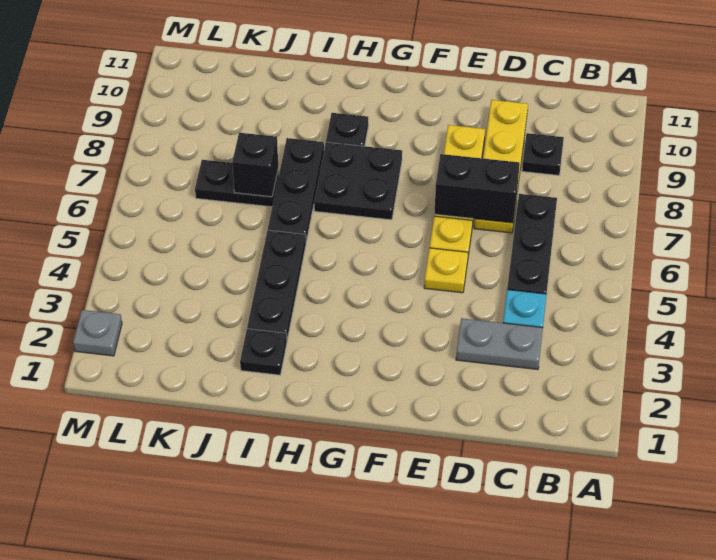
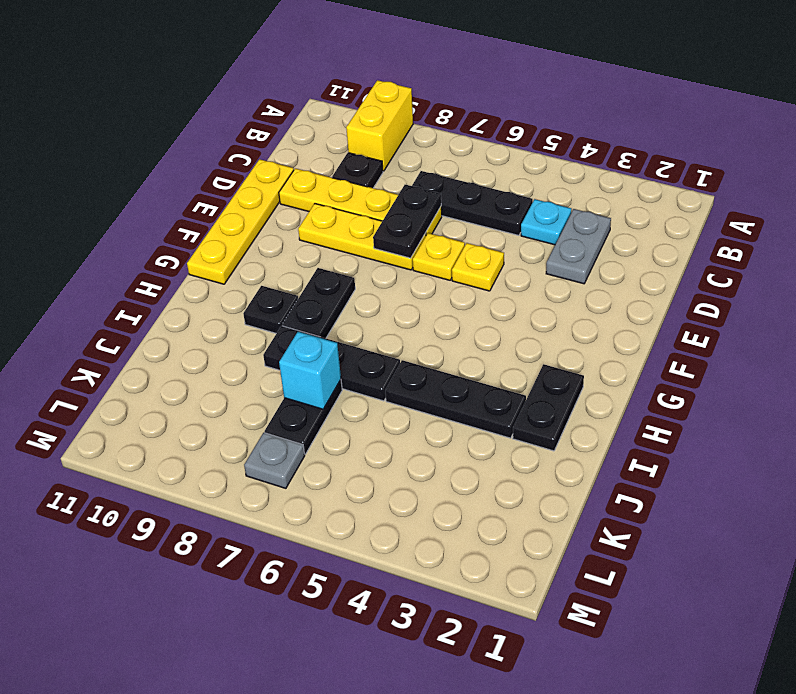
none -> yellow 1x2 brick [346,80,413,171]
black 1x2 brick [434,154,520,223] -> black 1x2 plate [373,185,441,258]
none -> yellow 1x4 plate [187,159,294,284]
black 2x2 plate [314,142,402,220] -> black 1x2 plate [282,268,355,338]
black 1x1 plate [240,329,287,375] -> black 1x2 plate [513,364,584,451]
black 1x1 brick [232,133,278,197] -> cyan 1x1 brick [279,332,341,409]
grey 1x1 plate [73,310,122,356] -> grey 1x1 plate moved to [244,433,305,488]

